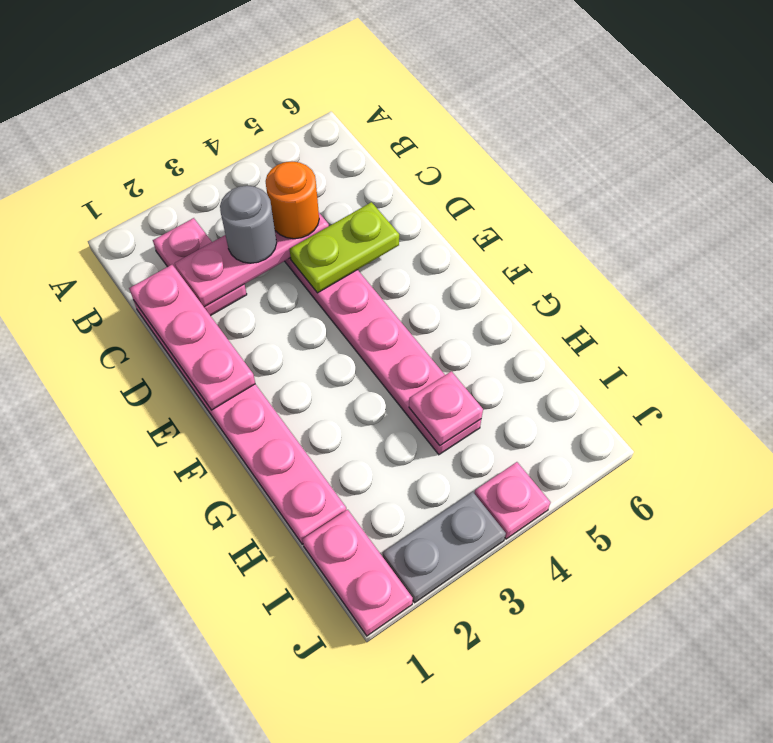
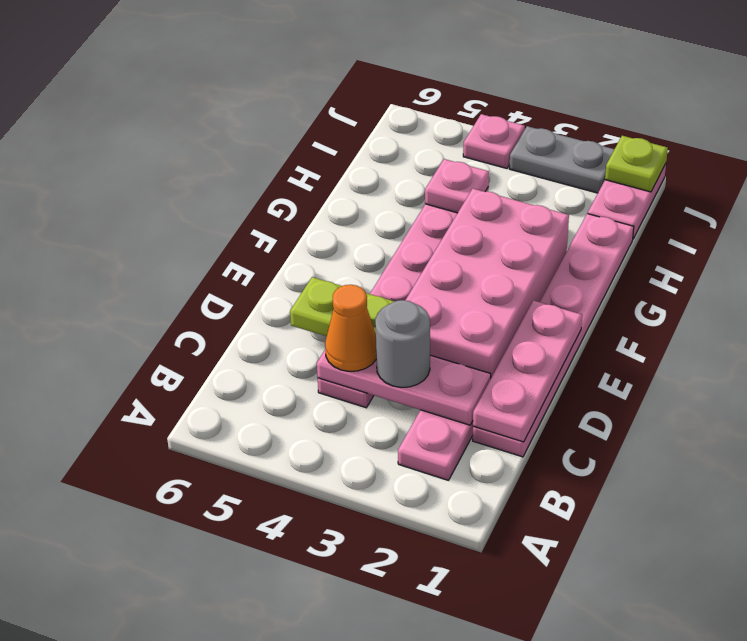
orange 1x1 round brick [266,162,319,239] -> orange 1x1 cone [325,285,376,371]
none -> pink 2x4 brick [406,189,569,377]
none -> lime 1x1 plate [605,136,668,192]

